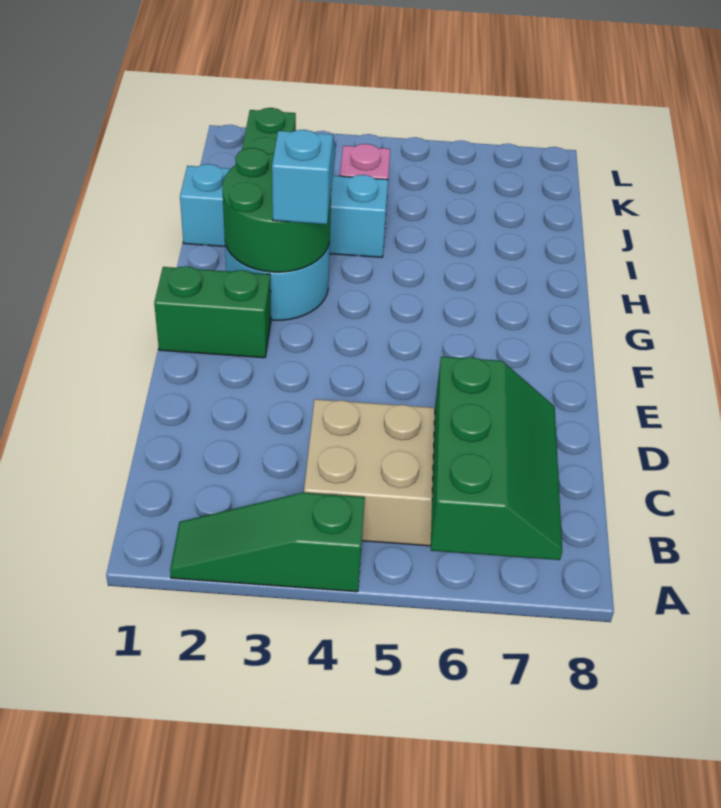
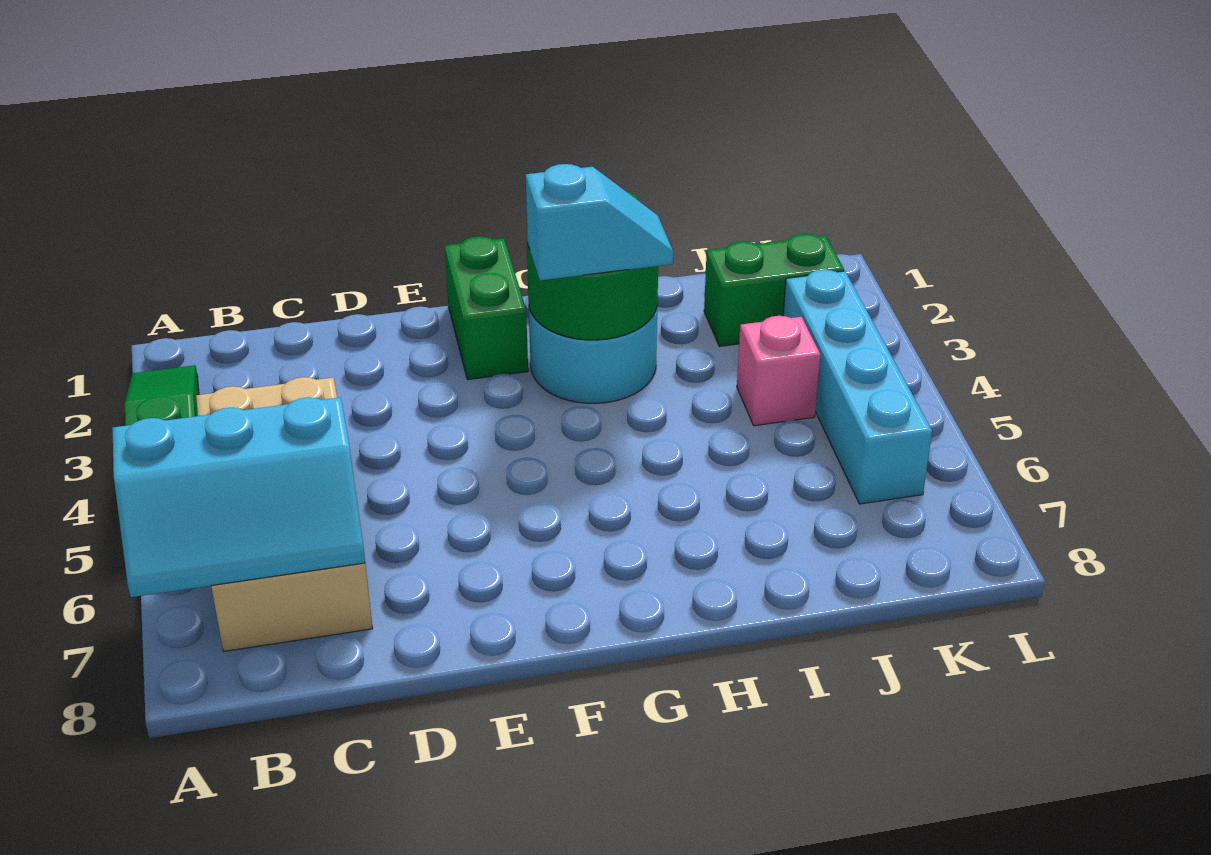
green 2x3 slope [431,357,562,560] -> cyan 2x3 slope [112,397,365,597]
cyan 1x4 brick [180,164,388,257] -> cyan 1x4 brick moved to [783,270,932,504]

